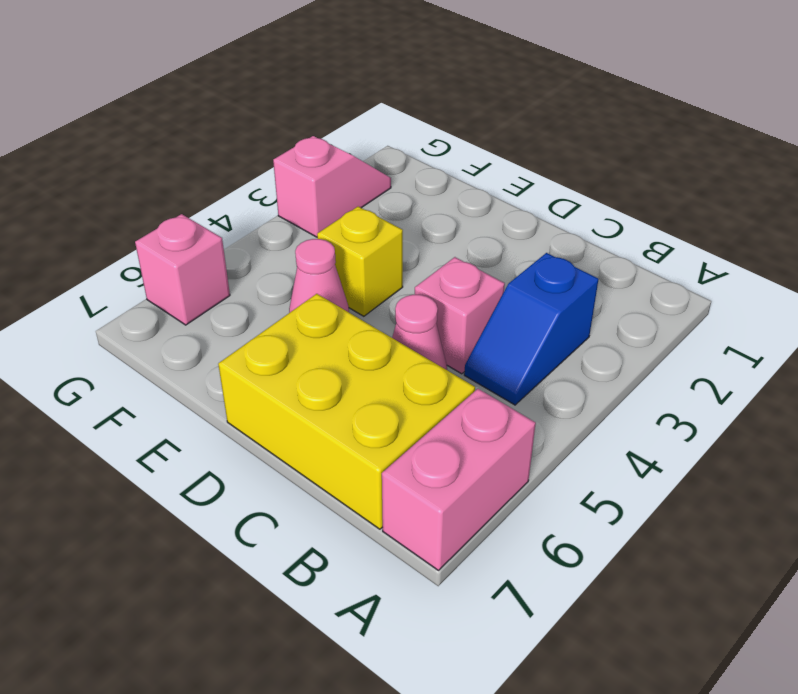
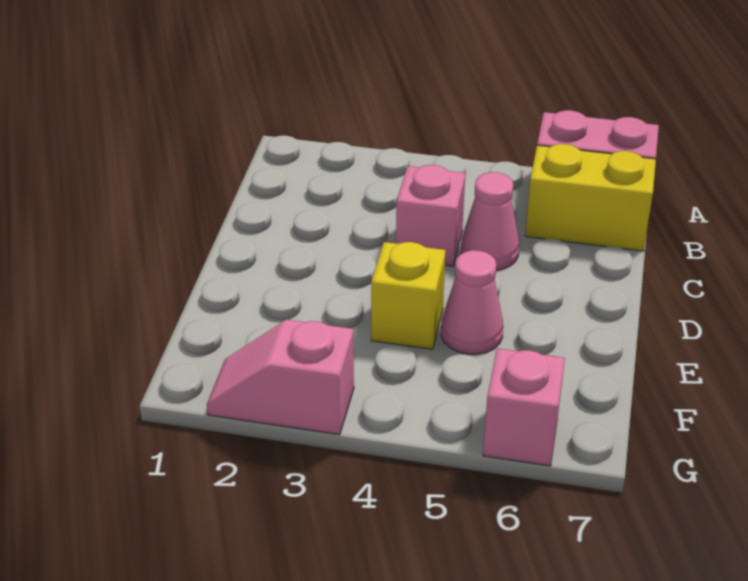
blue 1x2 slope [464,253,599,405] -> none
yellow 2x3 brick [218,294,475,529] -> yellow 1x2 brick [525,144,656,251]

